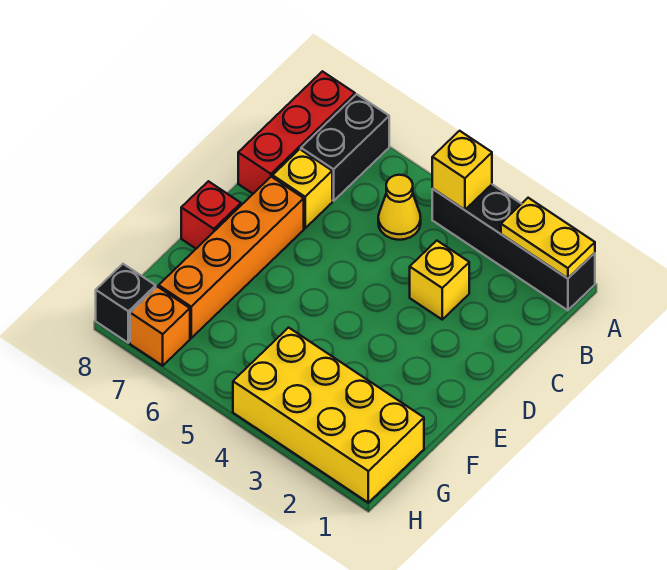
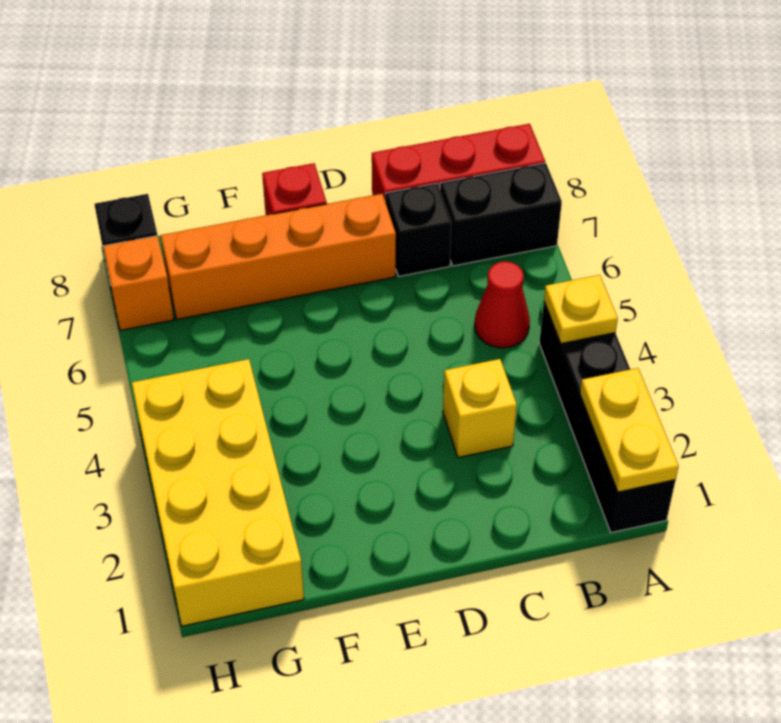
yellow 1x1 brick [432,131,492,210] -> yellow 1x1 plate [544,275,618,344]
yellow 1x1 cone [378,175,421,240] -> red 1x1 cone [475,261,530,348]
yellow 1x1 brick [273,149,332,228] -> black 1x1 brick [385,183,452,276]

